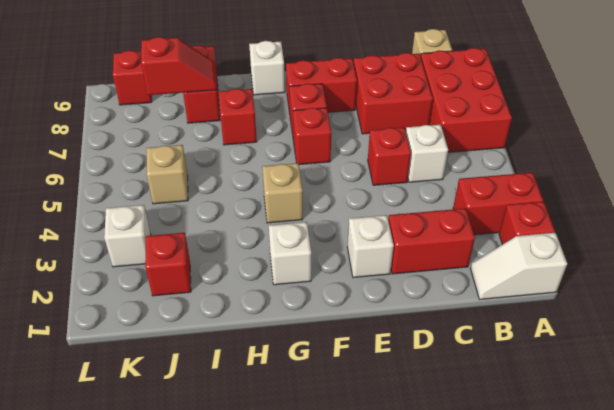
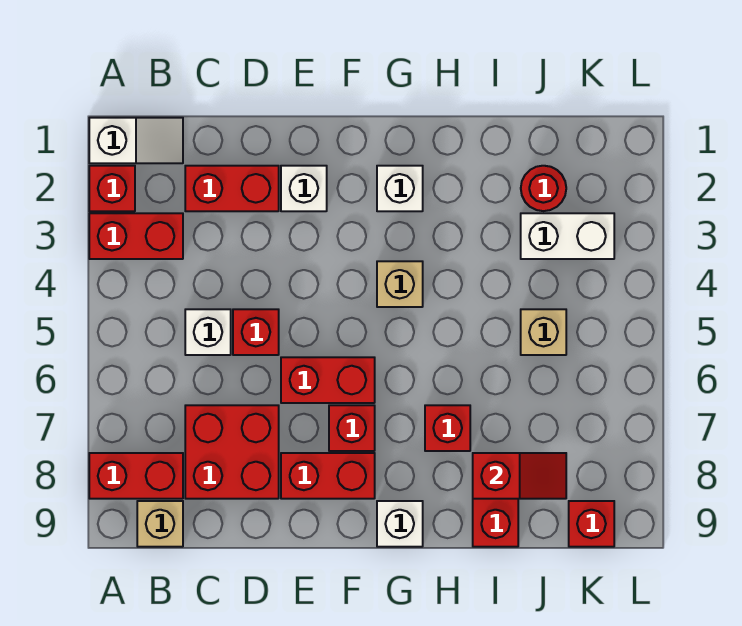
red 2x3 brick [421,48,512,152] -> red 1x2 brick [89,453,183,499]
red 1x1 brick [293,108,331,165] -> red 1x2 brick [281,357,375,403]
red 1x2 slope [141,37,217,95] -> red 1x2 slope turned to [473,453,566,499]
red 1x1 brick [145,233,191,296] -> red 1x1 round brick [521,166,566,211]
white 1x1 brick [104,205,151,267] -> white 1x2 brick [521,213,614,259]

